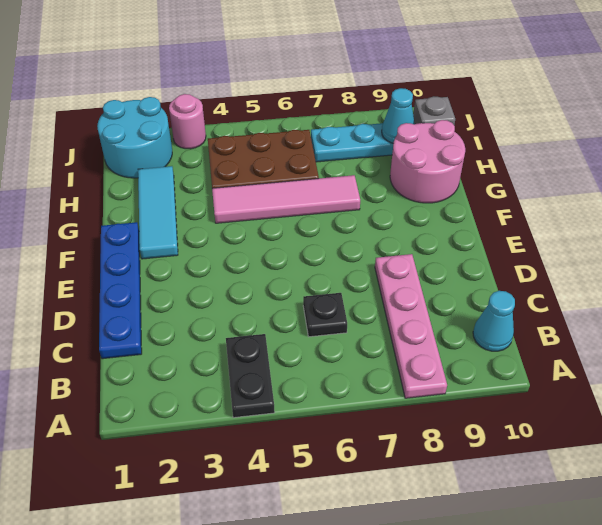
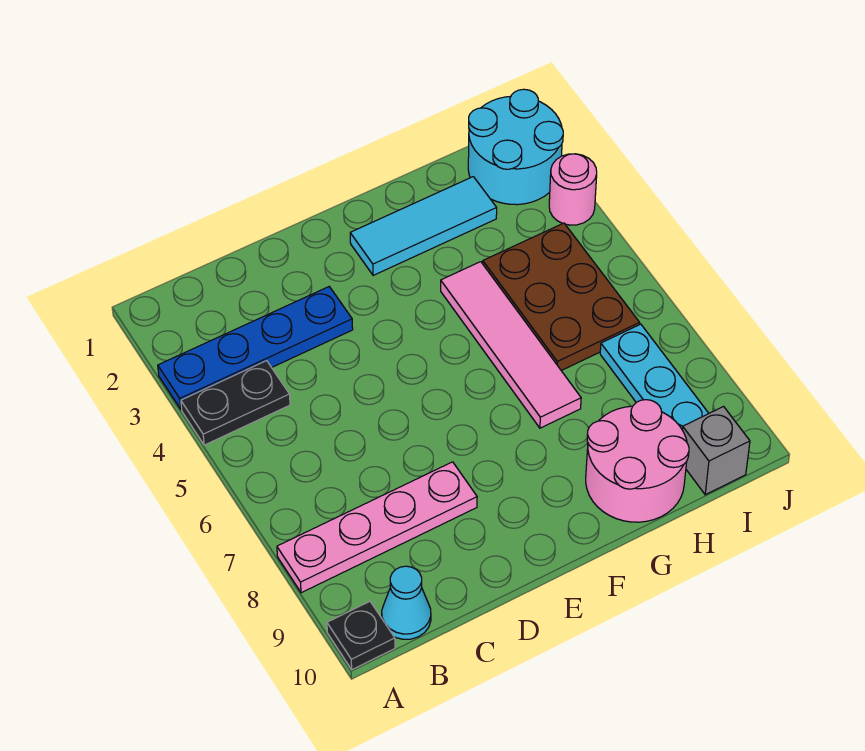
blue 1x4 plate [99,222,142,359] -> blue 1x4 plate moved to [158,287,353,409]
black 1x1 plate [303,293,347,337] -> black 1x1 plate moved to [327,602,395,670]
cyan 1x1 cone [382,88,415,143] -> none

